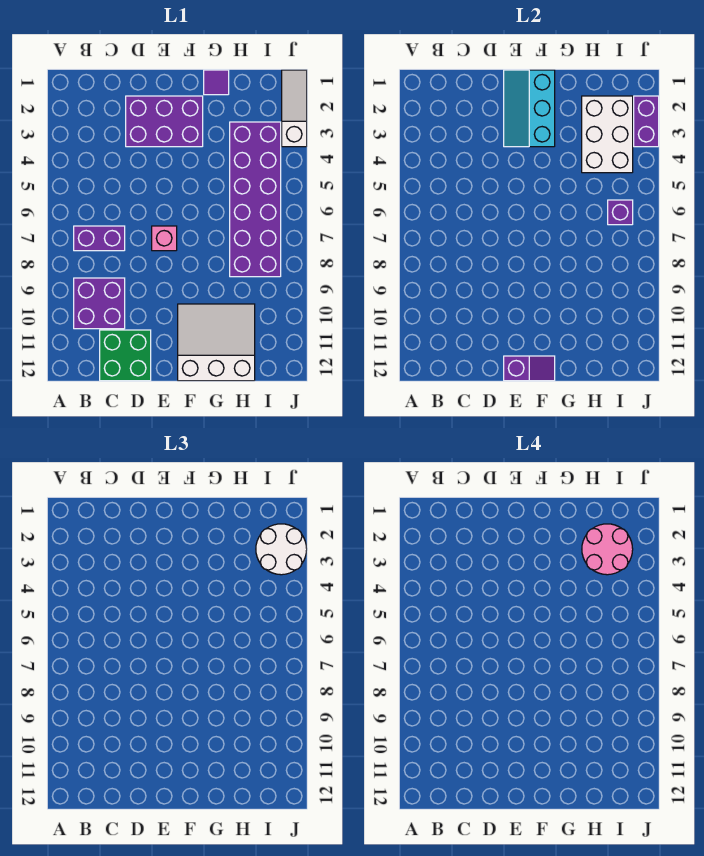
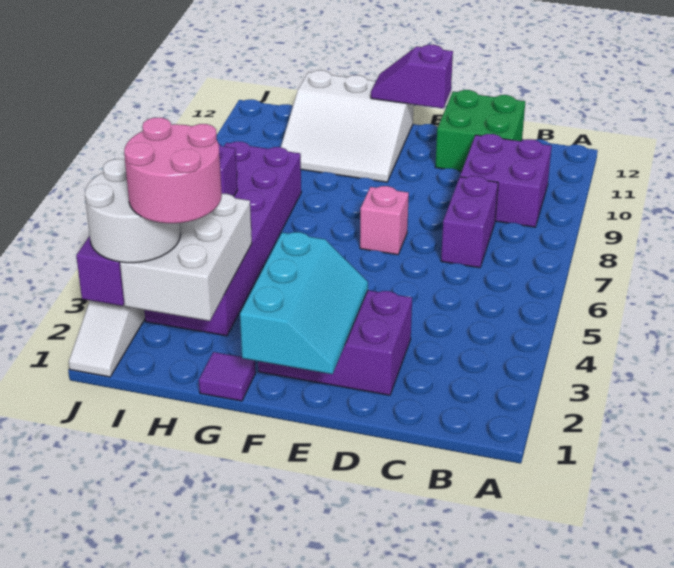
purple 1x2 brick [74,226,125,251] -> purple 1x2 brick turned to [441,176,498,268]

